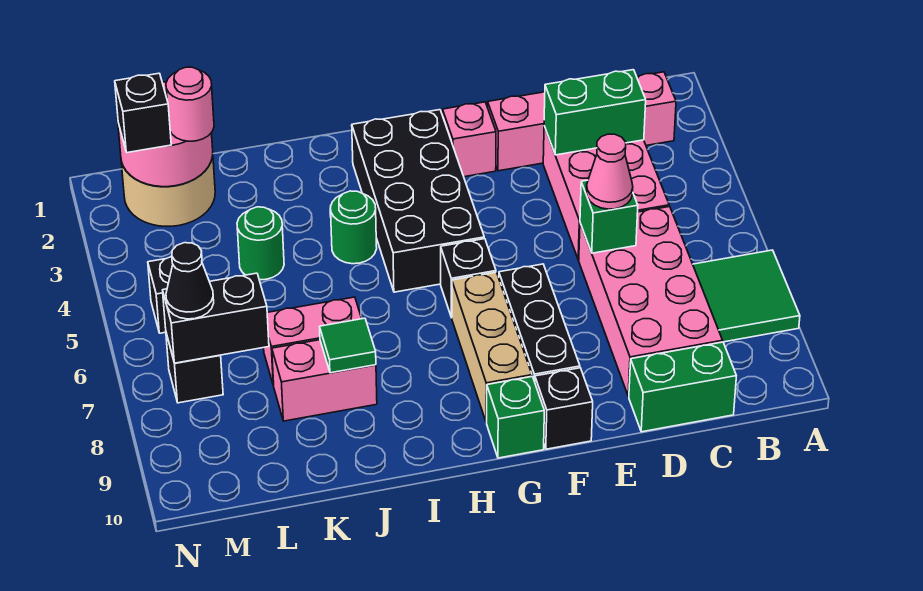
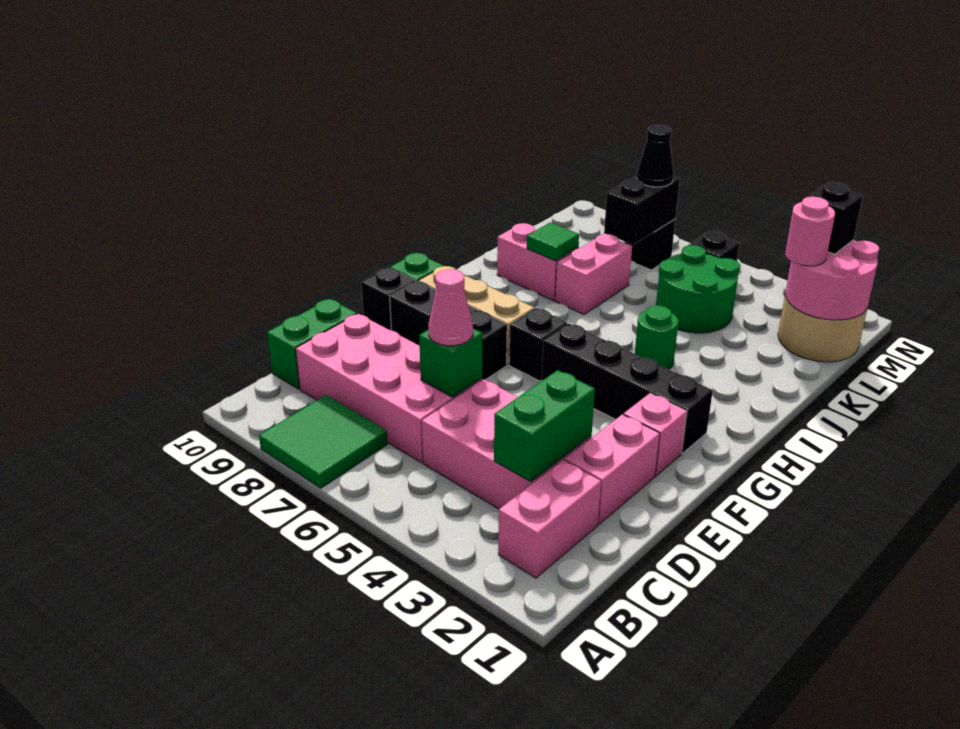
black 2x4 brick [352,110,484,292] -> black 1x4 brick [542,324,713,453]
pink 1x2 brick [272,340,377,421] -> pink 1x2 brick turned to [497,223,578,301]
green 1x1 round brick [237,207,284,280] -> green 2x2 round brick [656,245,740,333]

